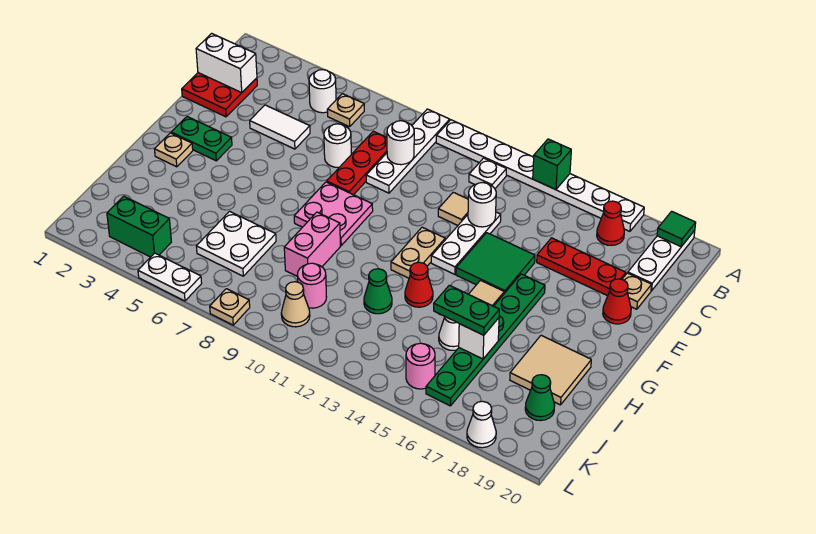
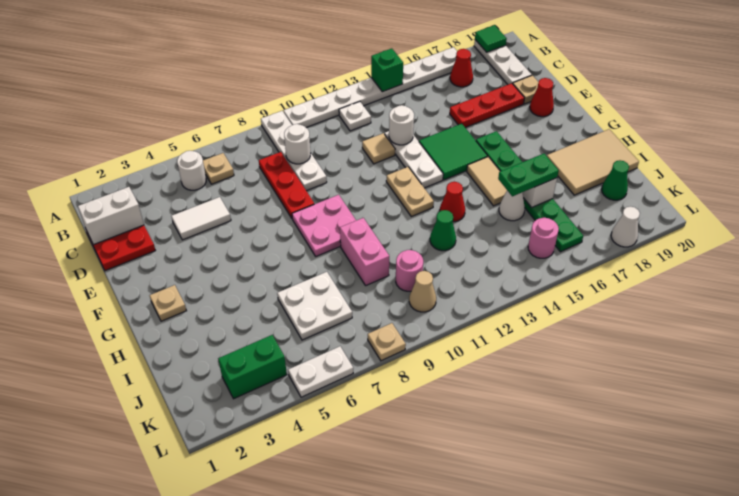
white 1x1 round brick [324,124,351,167] -> none
green 1x2 plate [171,117,232,161] -> none
tan 2x2 tile [510,335,591,405] -> tan 2x3 tile [547,129,639,195]

